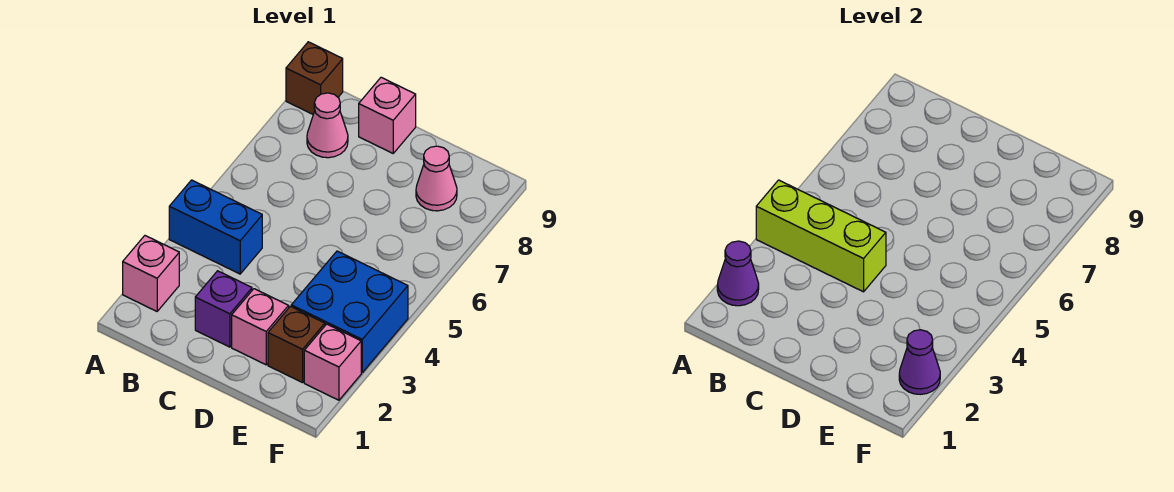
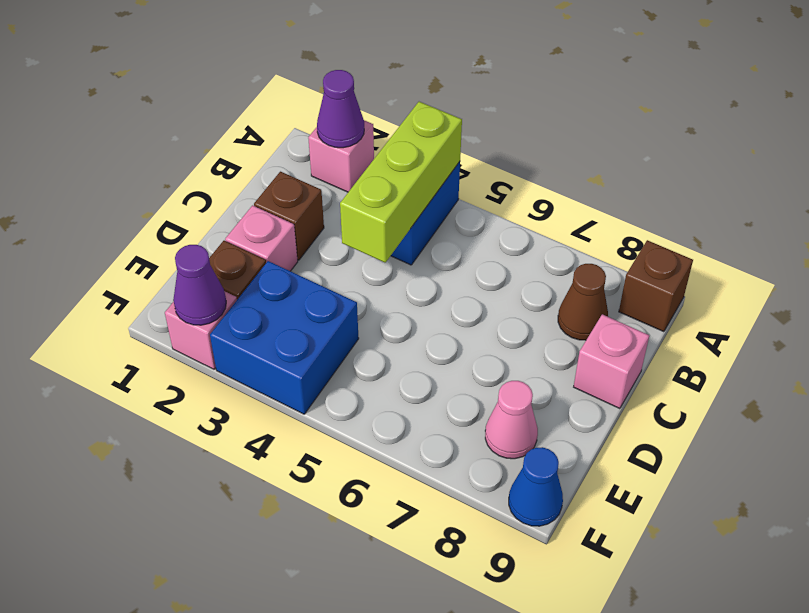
pink 1x1 cone [307,93,348,158] -> brown 1x1 cone [558,264,608,340]
purple 1x1 brick [195,271,252,347] -> brown 1x1 brick [254,172,324,260]
none -> blue 1x1 cone [509,447,563,526]

